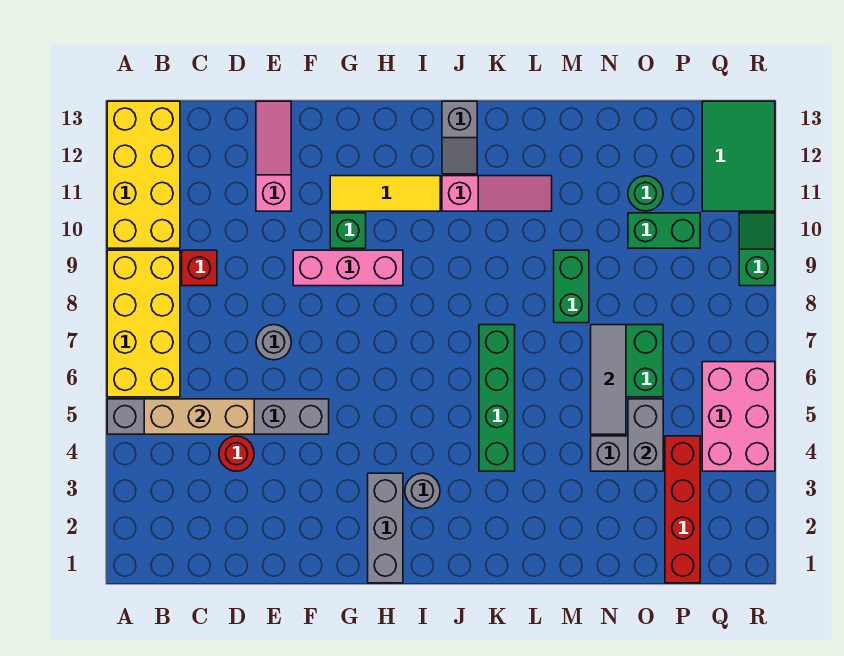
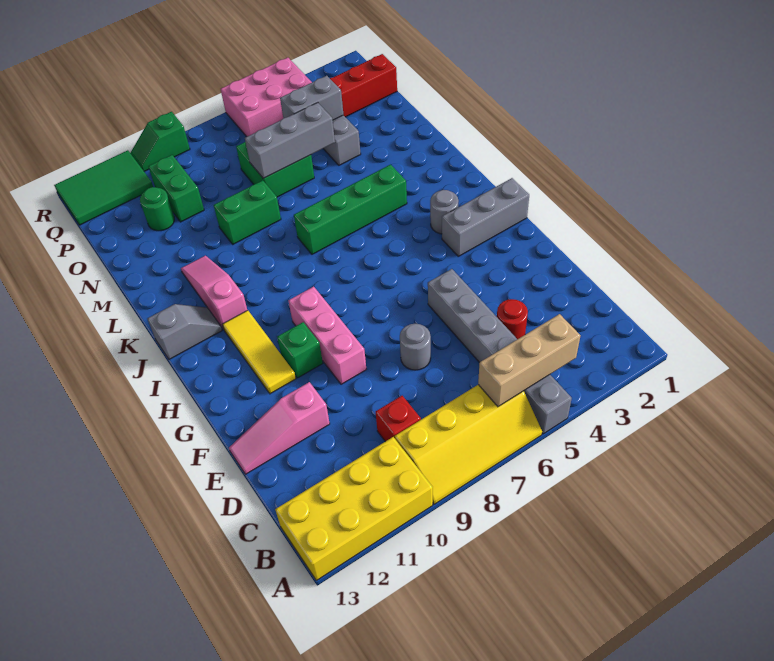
yellow 2x4 brick [107,250,180,397] -> yellow 2x4 slope [395,385,542,504]
tan 1x3 brick [144,399,254,434] -> tan 1x3 brick turned to [478,314,580,407]
grey 1x3 tile [591,325,626,434] -> grey 1x3 brick [245,103,335,178]

